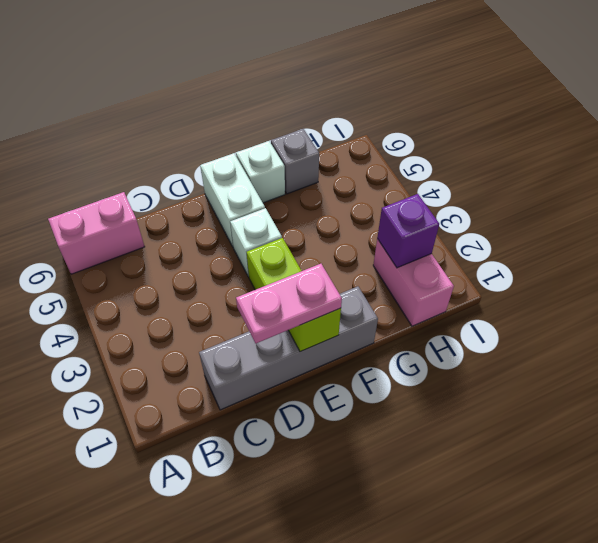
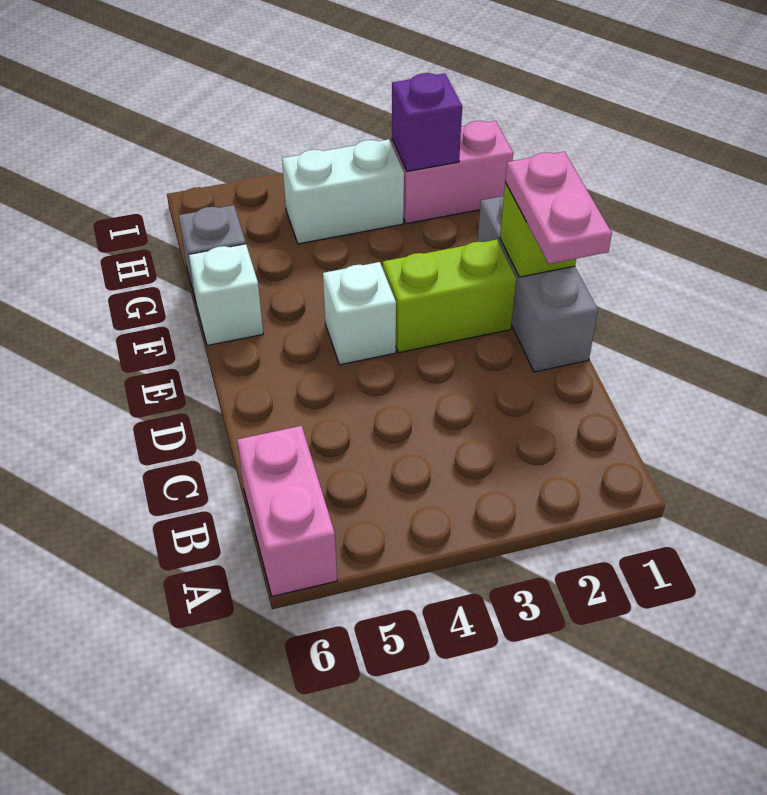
grey 1x4 brick [199,286,378,410] -> grey 1x3 brick [478,196,598,372]
white 1x2 brick [200,153,265,246] -> white 1x2 brick moved to [282,139,404,244]

